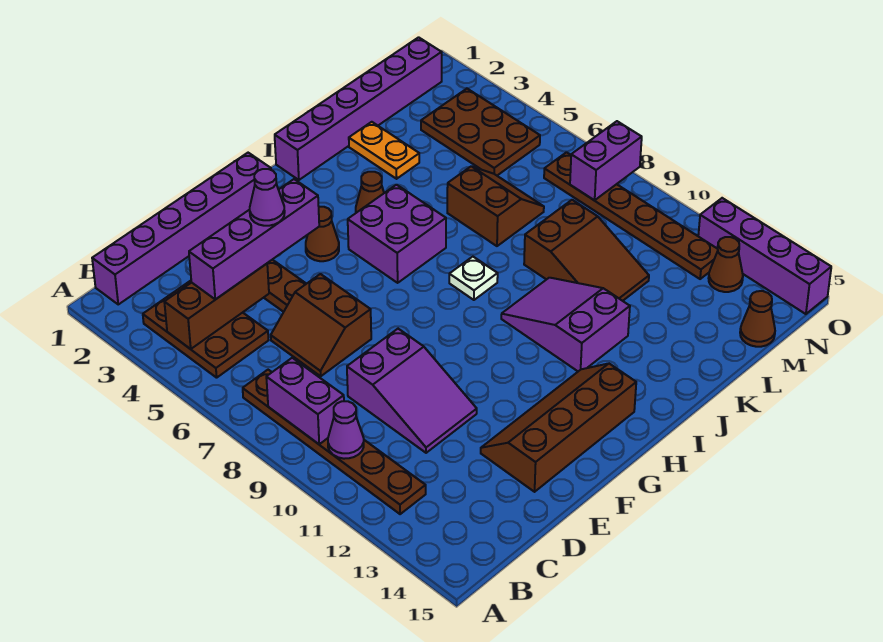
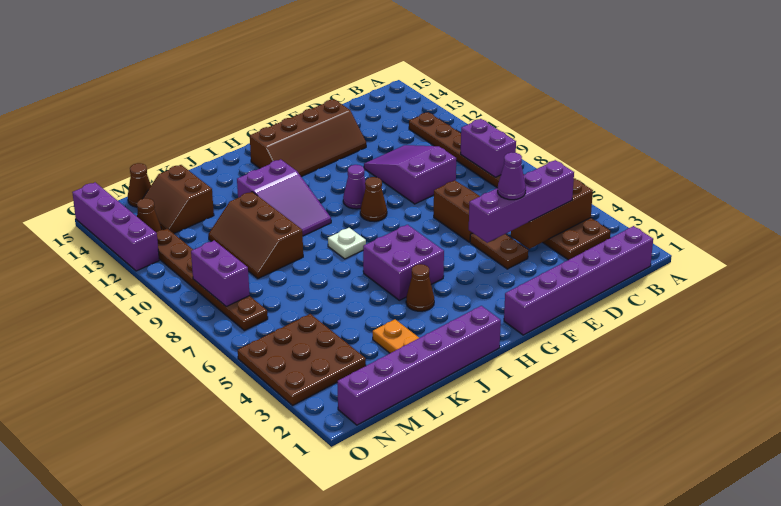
purple 1x1 cone [328,401,364,459] -> purple 1x1 cone moved to [343,165,365,209]
brown 1x1 cone [306,207,339,261] -> brown 1x1 cone moved to [360,177,387,222]
brown 2x2 slope [447,166,544,246] -> brown 2x2 slope moved to [143,165,214,233]
brown 2x3 slope [524,200,649,301] -> brown 2x3 slope turned to [208,192,303,279]
brown 2x3 plate [421,89,540,175] -> brown 3x3 plate [238,314,366,405]
purple 1x2 brick [570,121,642,200] -> purple 1x2 brick turned to [191,240,250,306]

